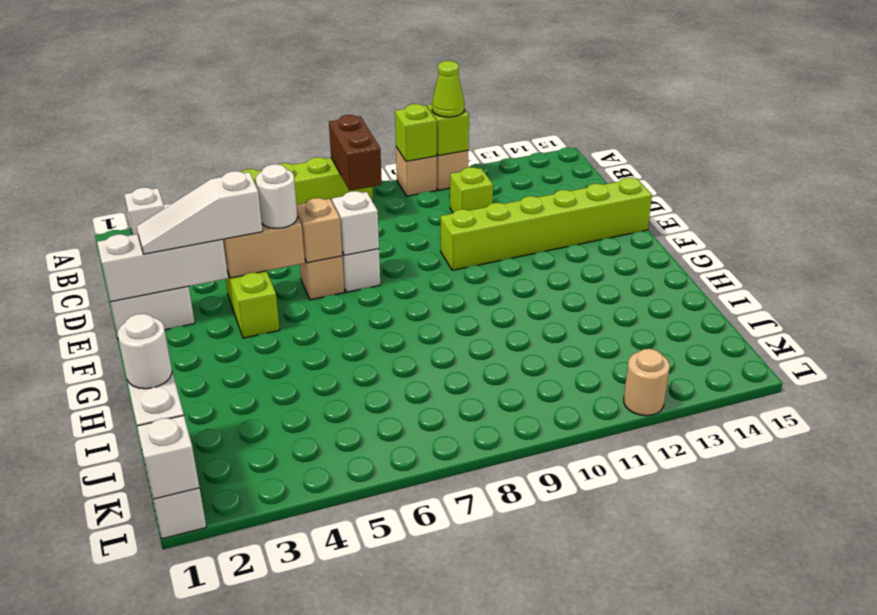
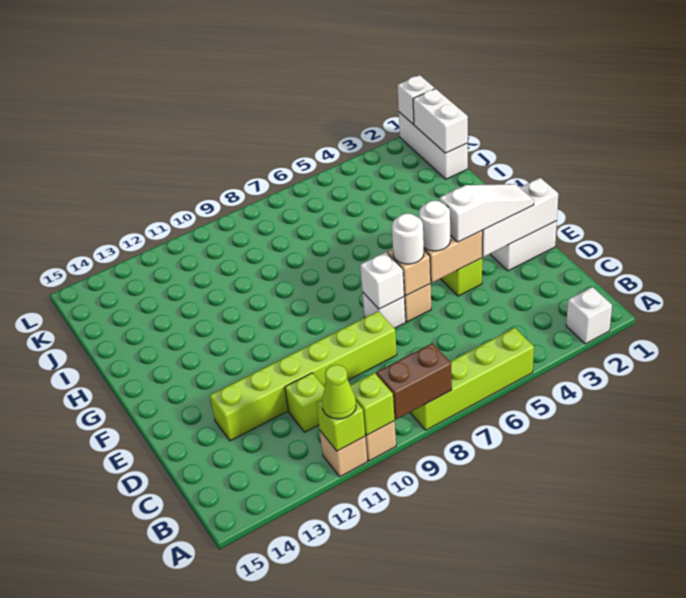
brown 1x2 brick [329,115,382,191] -> brown 1x2 brick turned to [376,343,452,420]
lime 1x6 brick [441,177,652,270] -> lime 1x6 brick moved to [210,311,397,441]
white 1x1 round brick [118,314,172,389] -> white 1x1 round brick moved to [392,213,424,264]
tan 1x1 round brick [624,349,670,416] -> none

